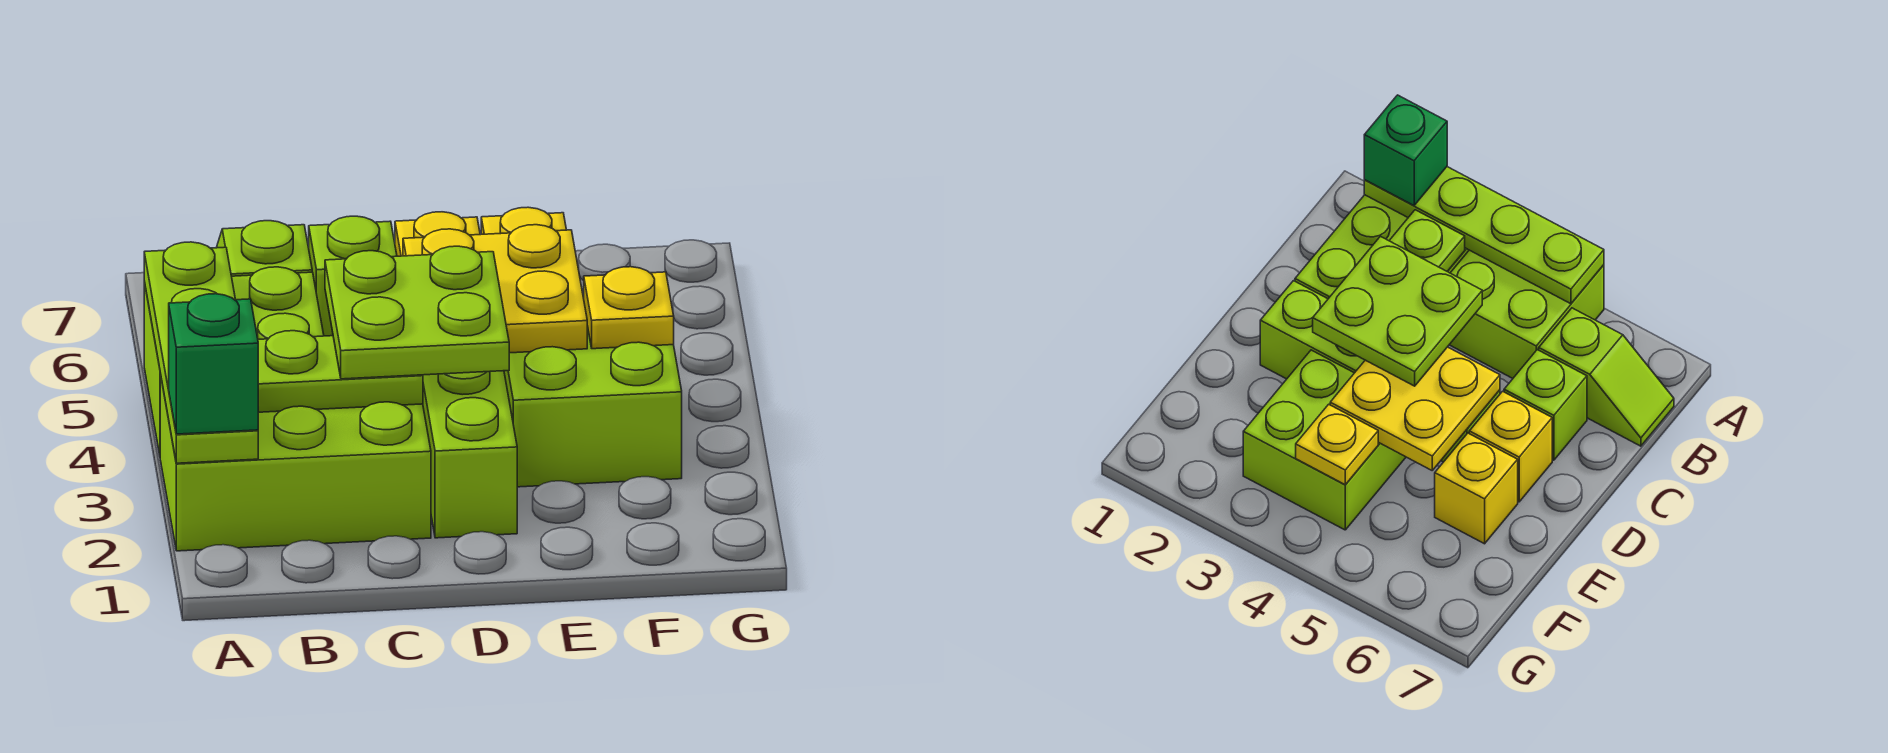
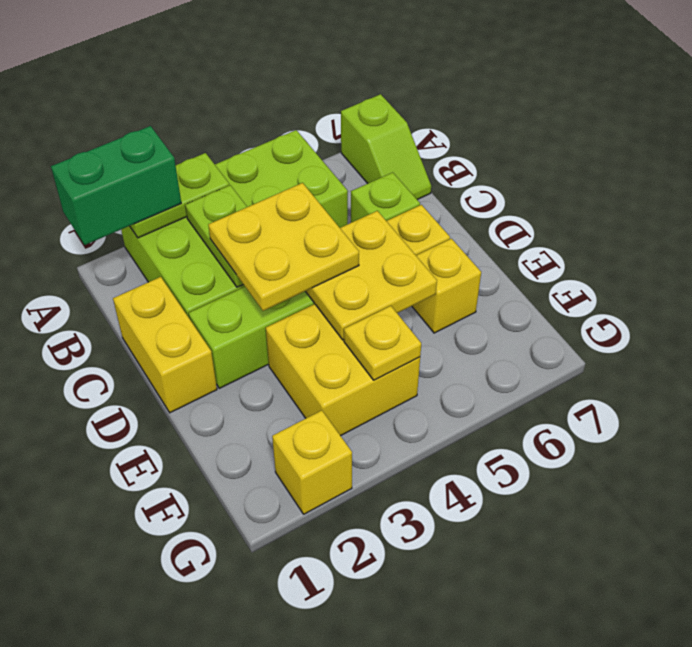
lime 1x4 plate [144,242,258,463] -> lime 1x2 plate [130,153,229,238]
green 1x1 brick [169,294,258,434] -> green 1x2 brick [51,126,181,245]
lime 1x2 slope [216,221,312,276] -> lime 1x2 slope turned to [341,94,431,200]
none -> yellow 1x2 brick [113,277,217,413]
lime 2x2 plate [325,246,509,379] -> yellow 2x2 plate [208,183,359,311]
lime 2x2 brick [504,326,682,487] -> yellow 2x2 brick [266,304,420,436]
none -> yellow 1x1 brick [272,410,352,514]

